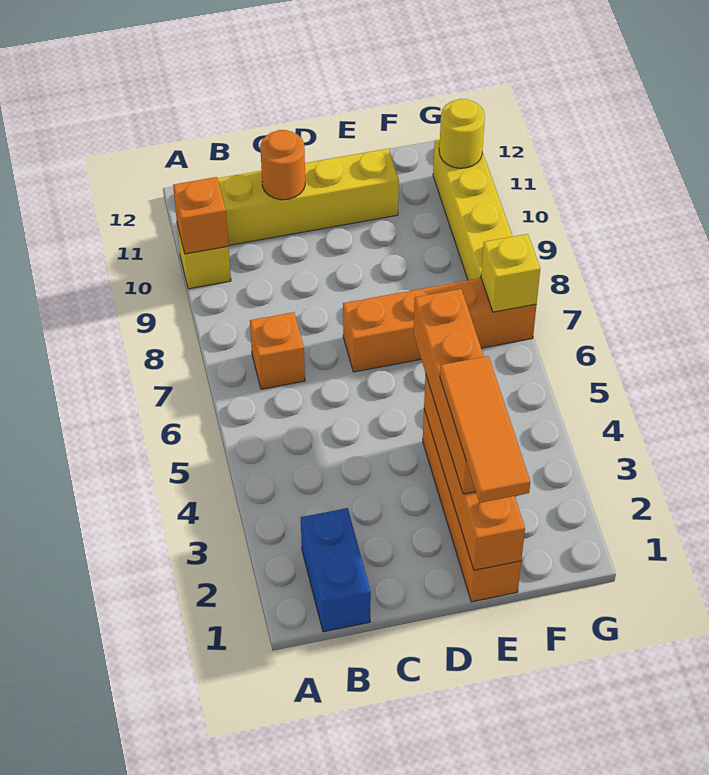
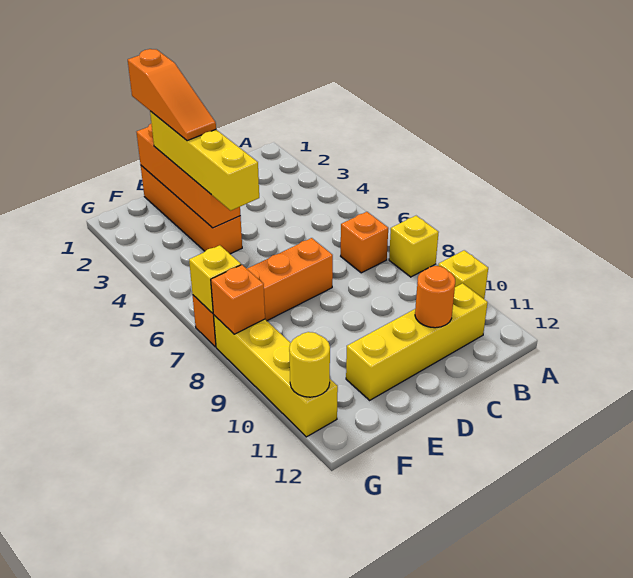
none -> yellow 1x1 brick [389,216,439,277]
orange 1x1 brick [173,177,228,254] -> orange 1x1 brick moved to [211,265,265,334]
blue 1x2 brick [301,508,371,632] -> none
orange 1x3 tile [440,356,530,503] -> orange 1x3 slope [128,49,216,141]
orange 1x4 brick [413,289,484,494] -> yellow 1x4 brick [150,111,259,210]

